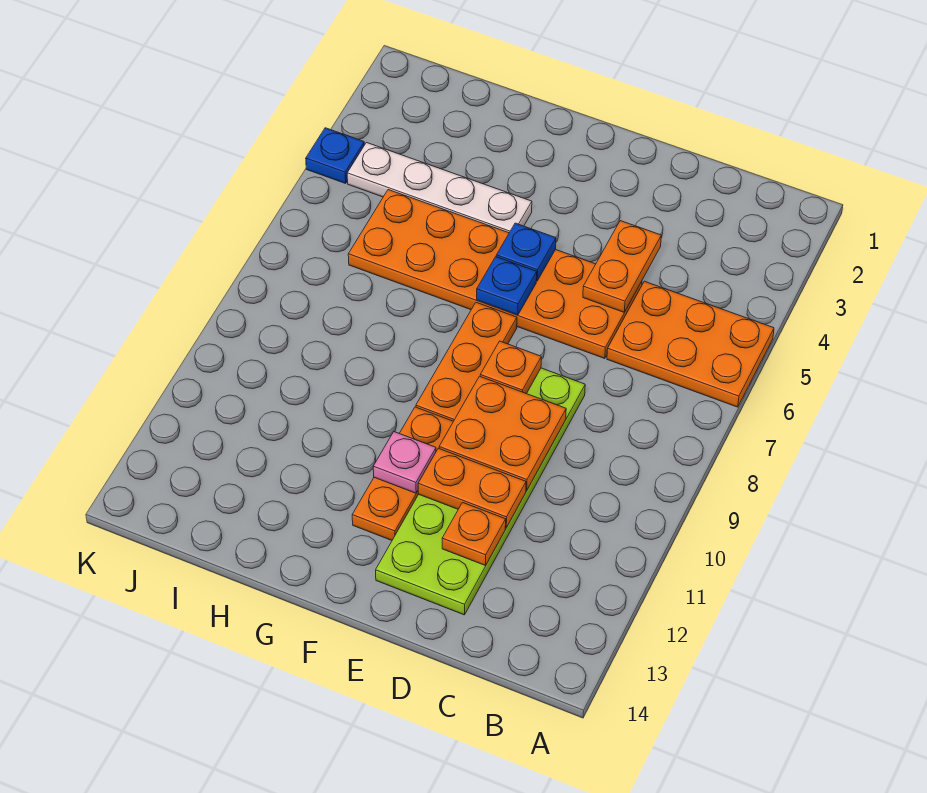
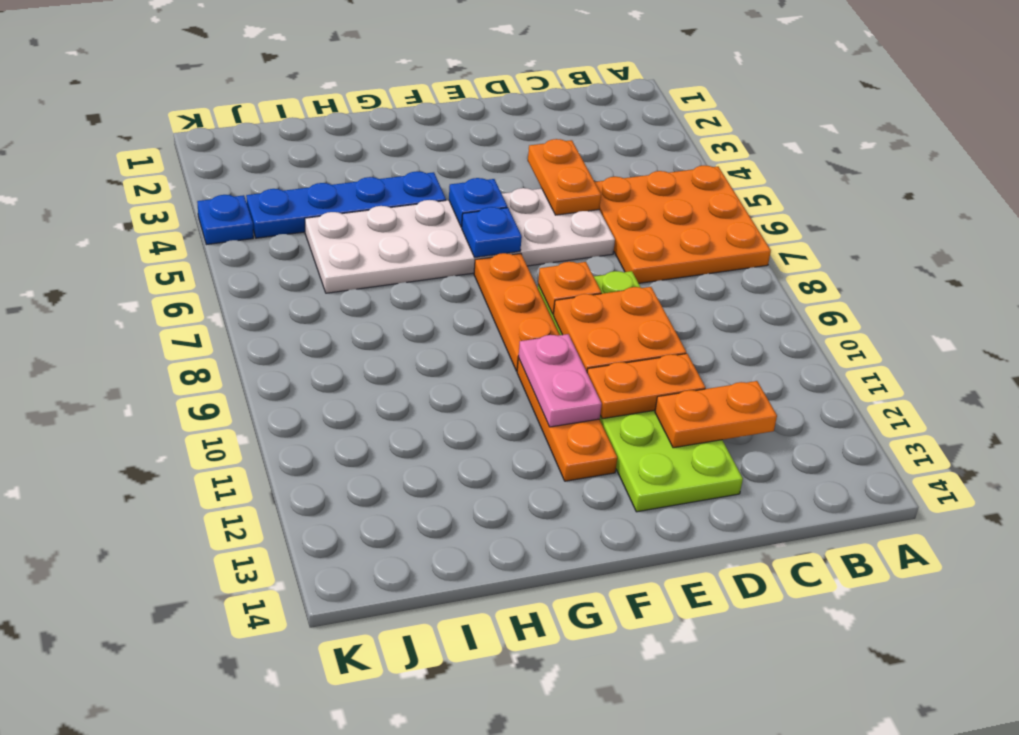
orange 2x3 plate [607,281,774,407] -> orange 3x3 plate [595,165,771,283]
orange 2x6 plate [348,190,642,359] -> white 2x6 plate [305,188,615,293]
orange 1x1 plate [442,503,506,566] -> orange 1x2 plate [655,381,777,448]
pink 1x1 plate [373,432,436,493] -> pink 1x2 plate [518,334,602,427]
white 1x4 plate [347,143,532,233] -> blue 1x4 plate [246,171,446,238]

